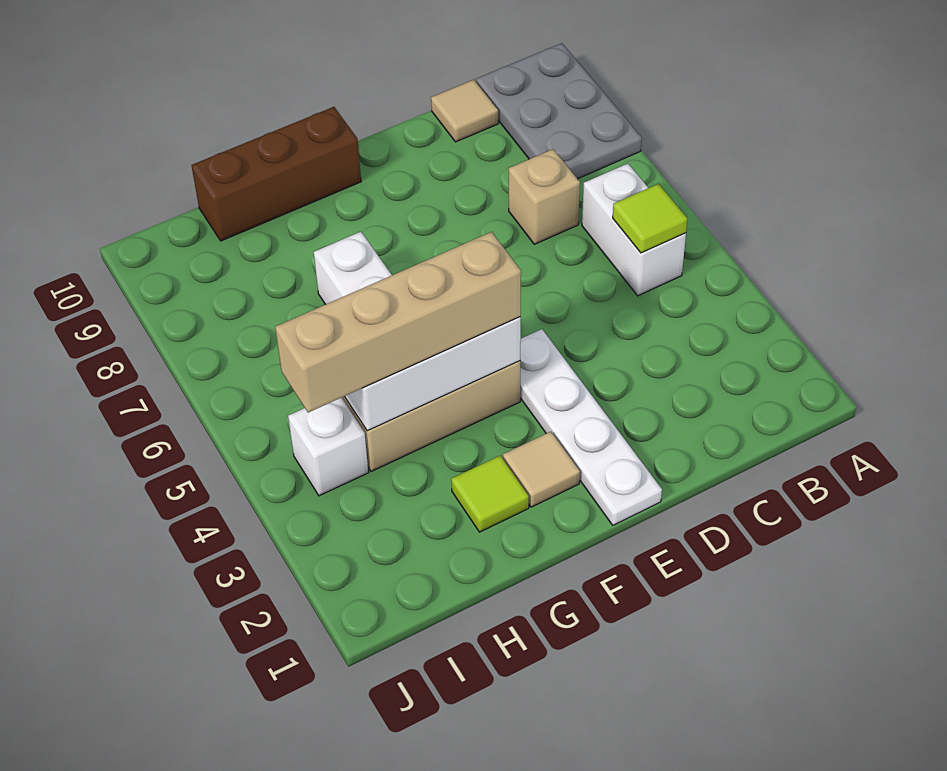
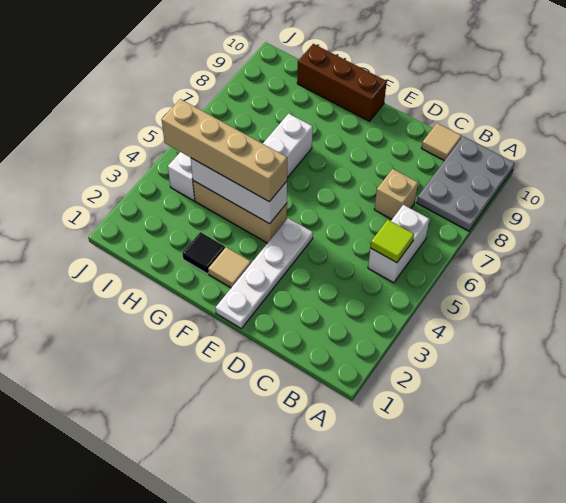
lime 1x1 tile [451,456,529,532] -> black 1x1 tile [182,232,225,274]

